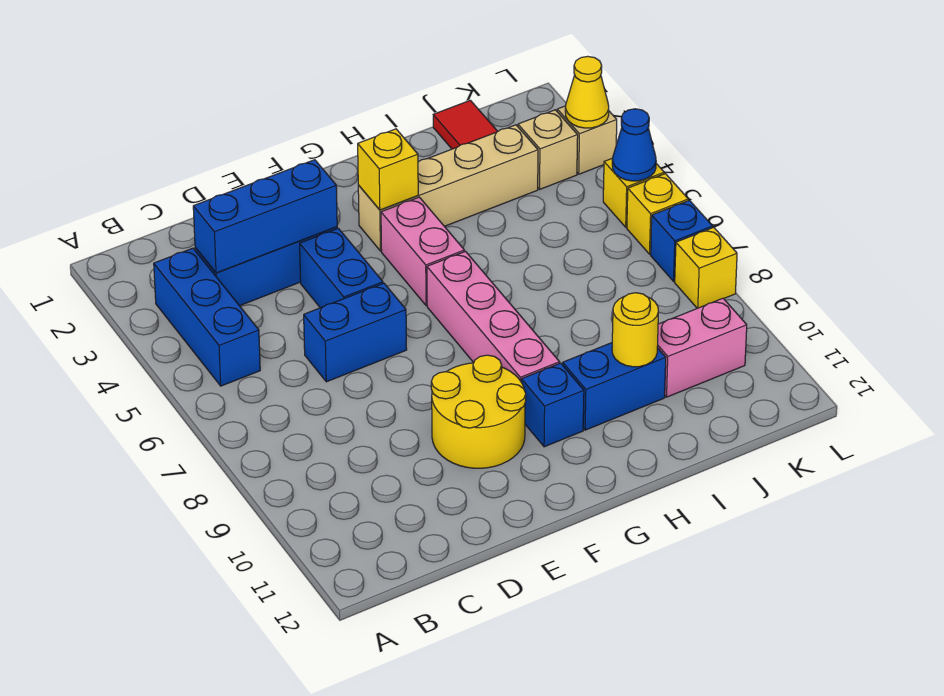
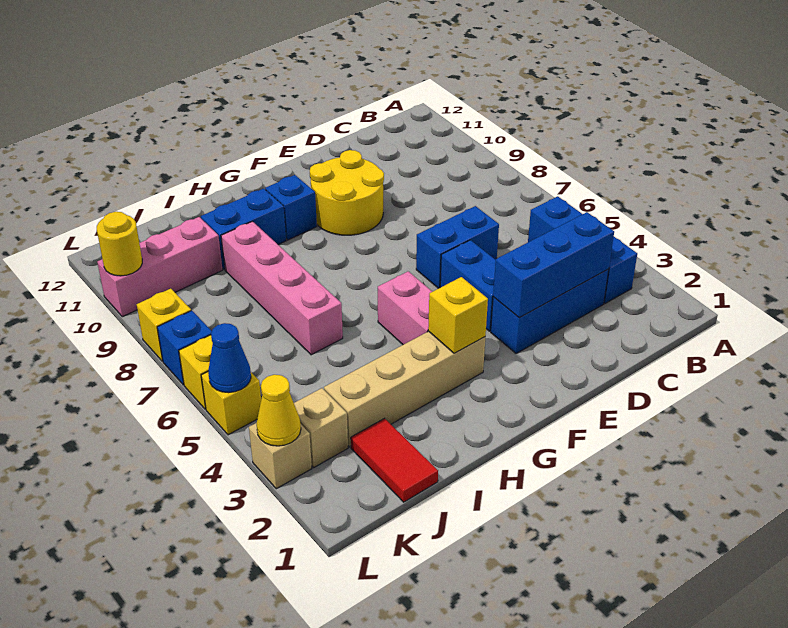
pink 1x4 brick [427,251,560,381] -> pink 1x4 brick moved to [221,221,343,355]
yellow 1x1 round brick [612,293,658,367] -> yellow 1x1 round brick moved to [97,212,142,276]
pink 1x2 brick [657,298,747,397] -> pink 1x3 brick [97,217,222,317]

